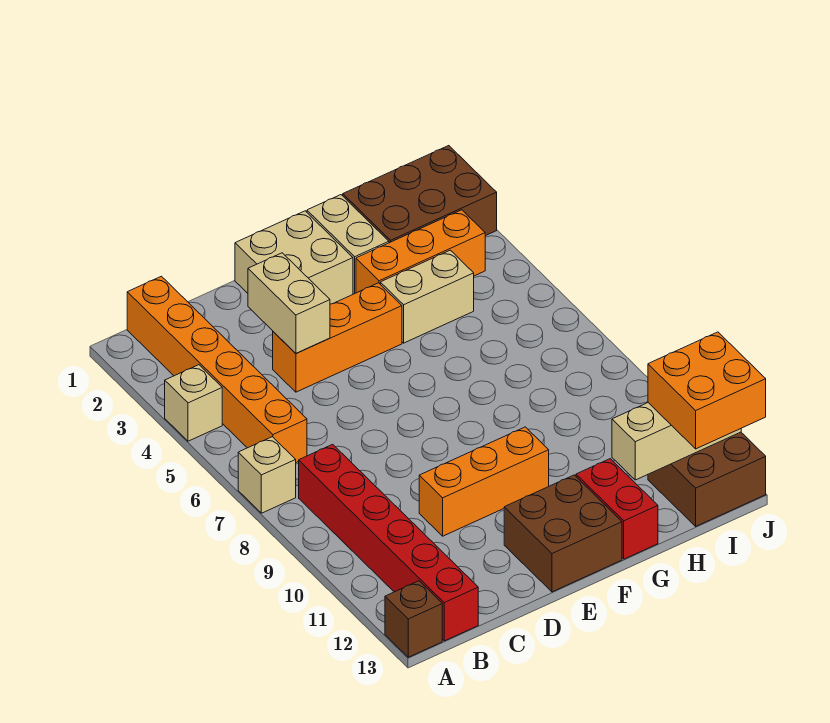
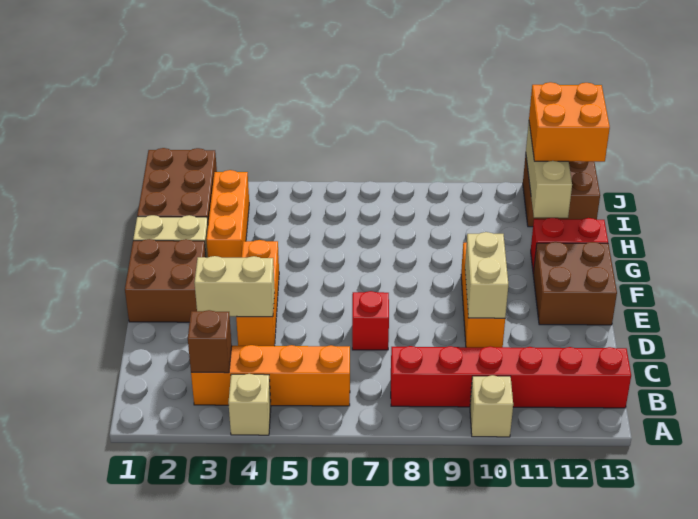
tan 1x1 brick [238,437,296,513] -> tan 1x1 brick moved to [470,375,513,437]
brown 1x1 brick [385,581,442,657] -> brown 1x1 brick moved to [188,310,232,373]
orange 1x6 brick [127,276,307,462] -> orange 1x4 brick [191,345,350,406]
none -> red 1x1 brick [352,291,389,350]
tan 2x2 brick [235,211,353,304] -> brown 2x2 brick [125,239,206,322]
tan 1x2 brick [380,250,474,343] -> tan 1x2 brick moved to [465,232,508,318]

